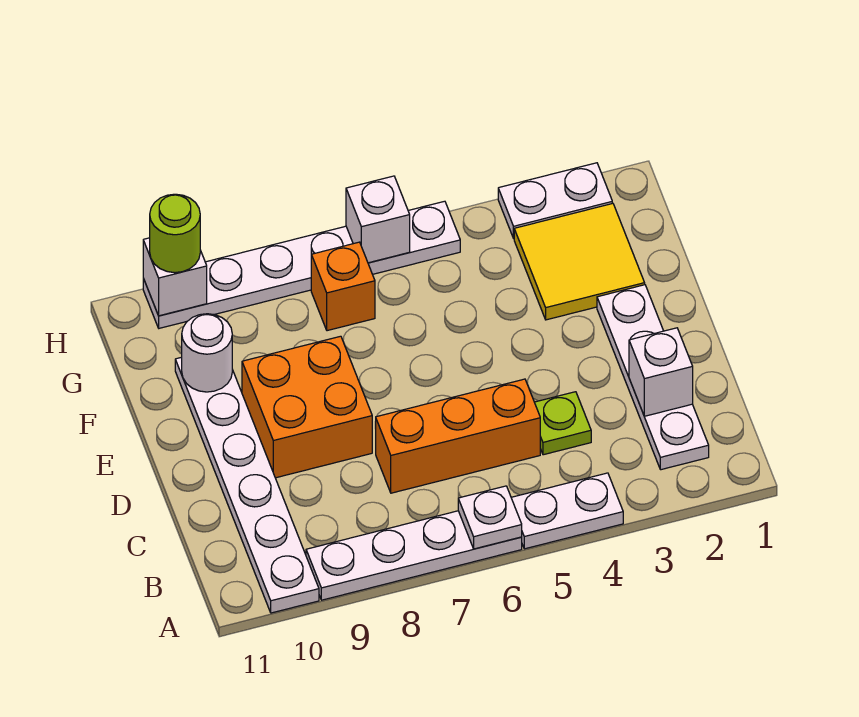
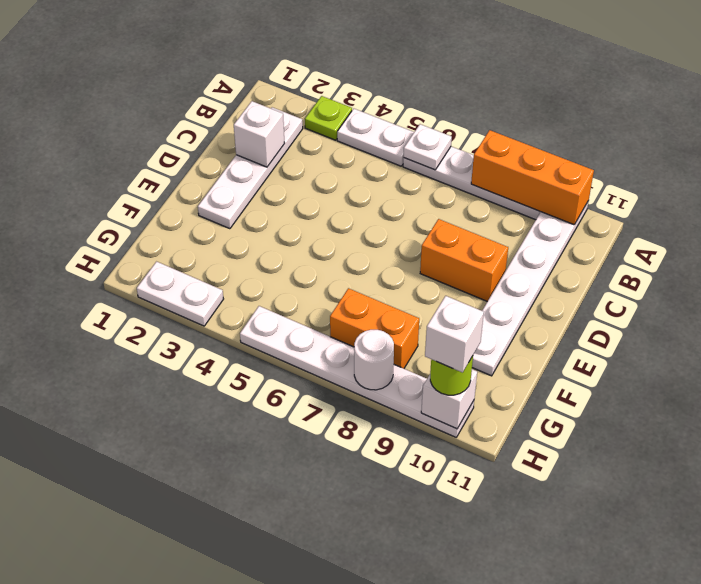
lime 1x1 plate [534,392,591,455] -> lime 1x1 plate moved to [305,96,352,140]
orange 1x3 brick [375,379,540,493] -> orange 1x3 brick moved to [471,130,594,225]
orange 2x2 brick [242,336,372,478] -> orange 1x2 brick [420,219,508,301]
yellow 2x2 tile [514,203,645,320] -> none
white 1x1 round brick [182,314,232,392] -> white 1x1 round brick moved to [354,330,394,390]
orange 1x1 brick [311,242,375,331] -> orange 1x2 brick [330,288,419,369]
white 1x1 brick [346,176,410,263] -> white 1x1 brick moved to [425,296,484,372]

